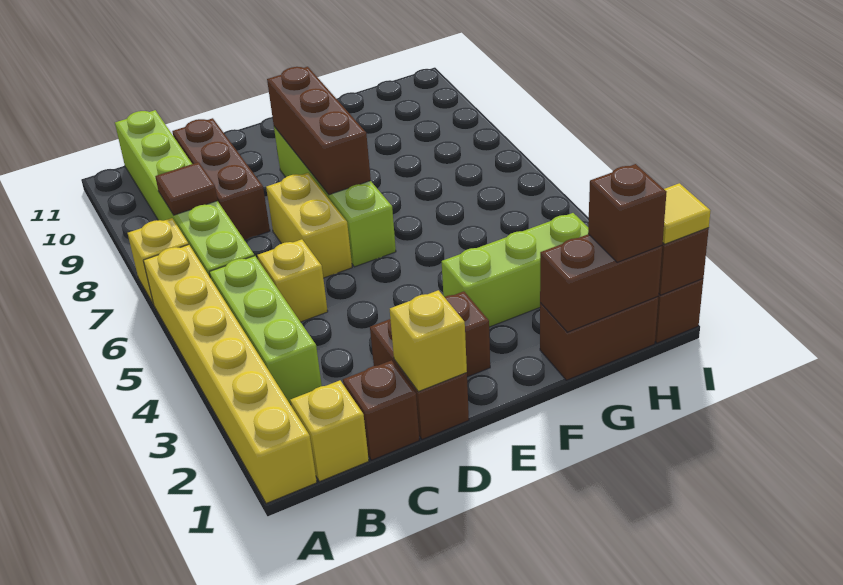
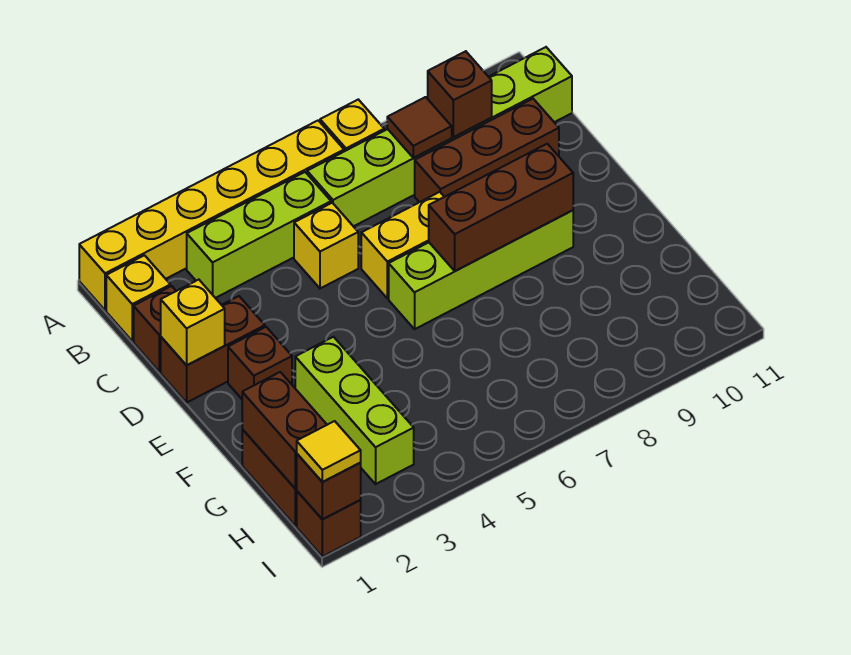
brown 1x1 brick [588,164,667,262] -> brown 1x1 brick moved to [428,51,492,137]

